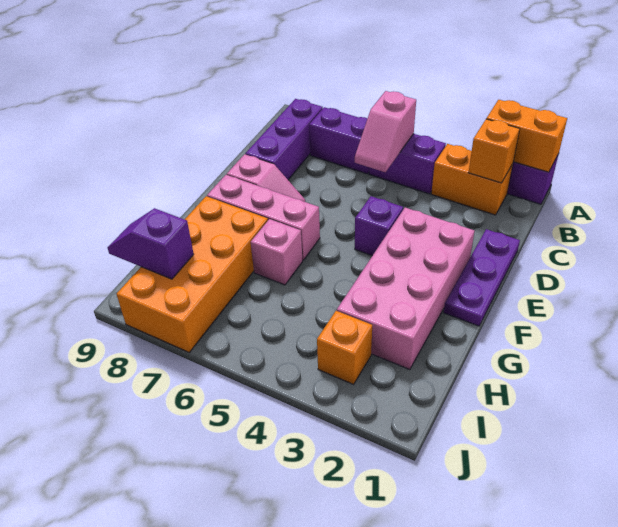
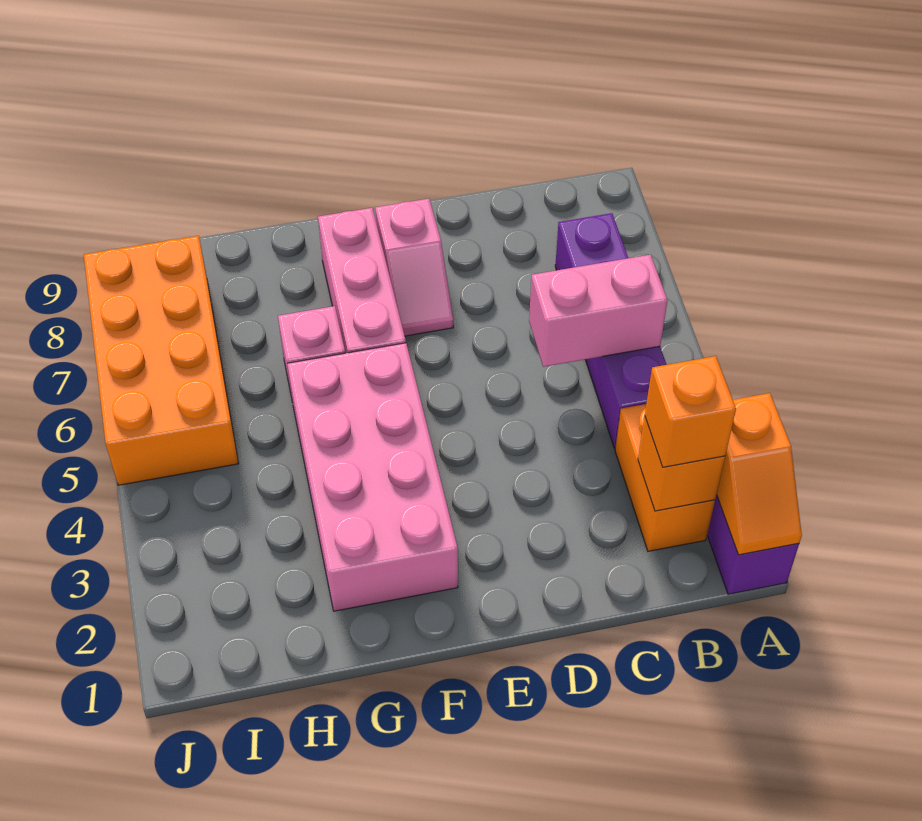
orange 1x2 brick [486,100,567,172] -> orange 1x2 slope [717,393,802,555]
pink 1x2 slope [355,91,416,172] -> pink 1x2 brick [529,255,667,367]
purple 1x3 brick [245,99,323,180] -> none
purple 1x3 plate [444,229,520,326] -> none
pink 2x4 brick [337,208,475,370] -> pink 2x4 brick turned to [287,343,458,611]
purple 1x1 brick [355,196,403,256] -> none
orange 2x4 brick [117,196,268,352] -> orange 2x4 brick turned to [84,236,238,485]
orange 1x1 brick [317,311,372,384] -> orange 1x1 brick moved to [645,356,736,467]
purple 1x2 slope [108,208,194,279] -> none

